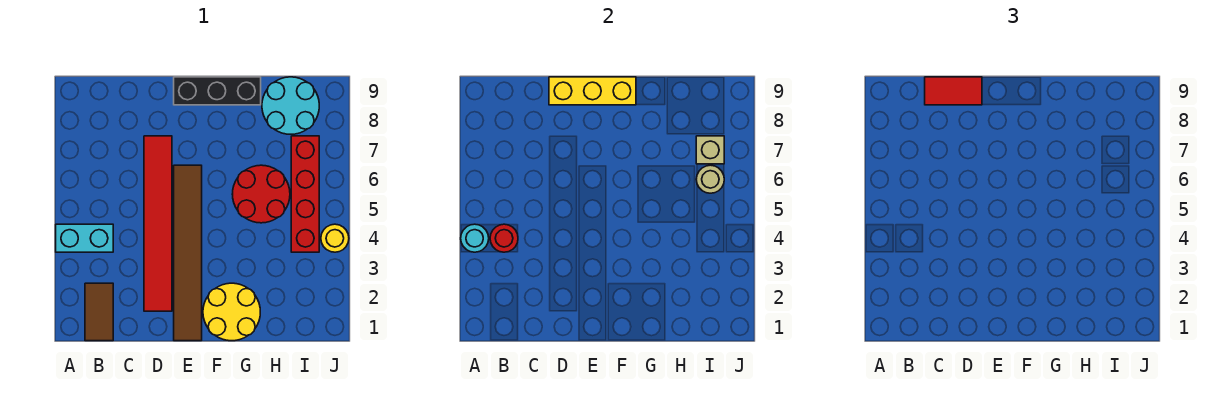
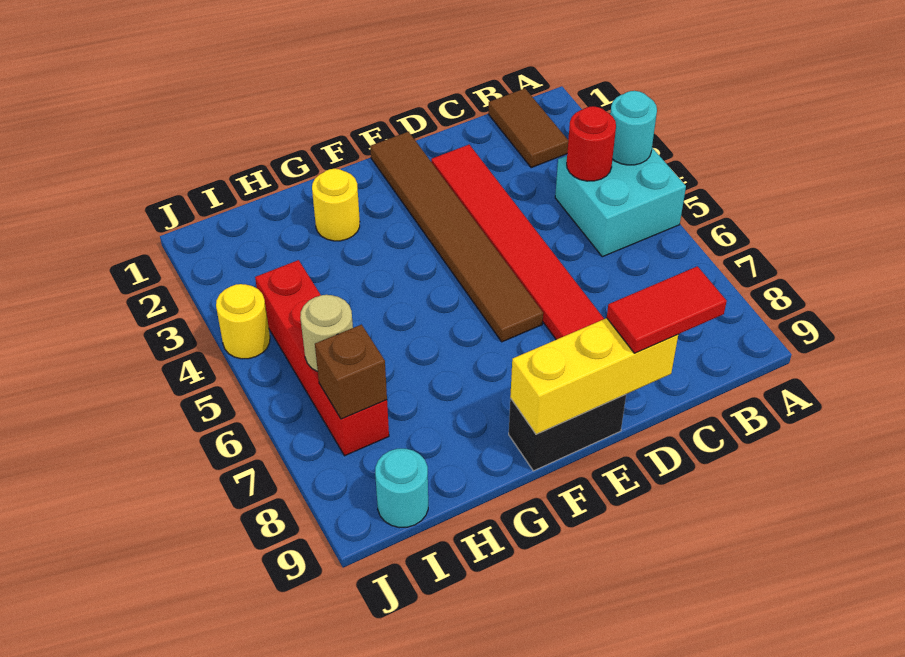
cyan 1x2 brick [56,224,113,252] -> cyan 2x2 brick [555,148,686,257]
black 1x3 brick [174,77,261,105] -> black 1x2 brick [509,395,626,471]
yellow 2x2 round brick [203,283,260,341] -> yellow 1x1 round brick [312,169,360,241]
red 2x2 round brick [232,165,290,223] -> none
cyan 2x2 round brick [262,77,319,134] -> cyan 1x1 round brick [375,449,428,528]
tan 1x1 brick [696,136,724,164] -> brown 1x1 brick [315,325,387,419]

